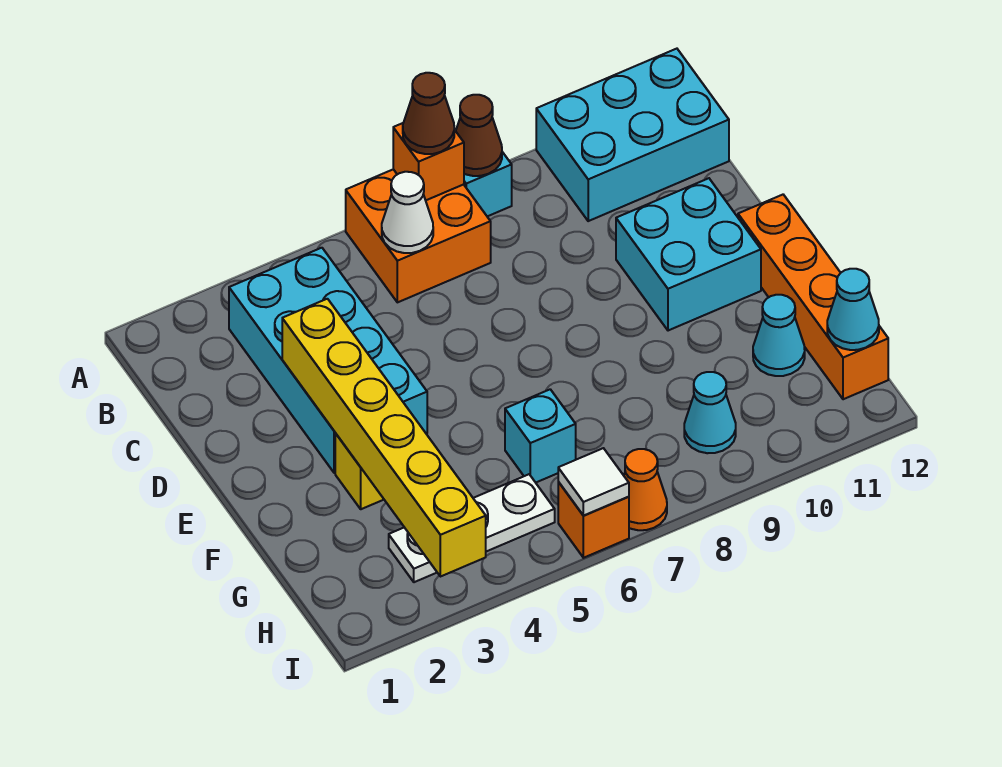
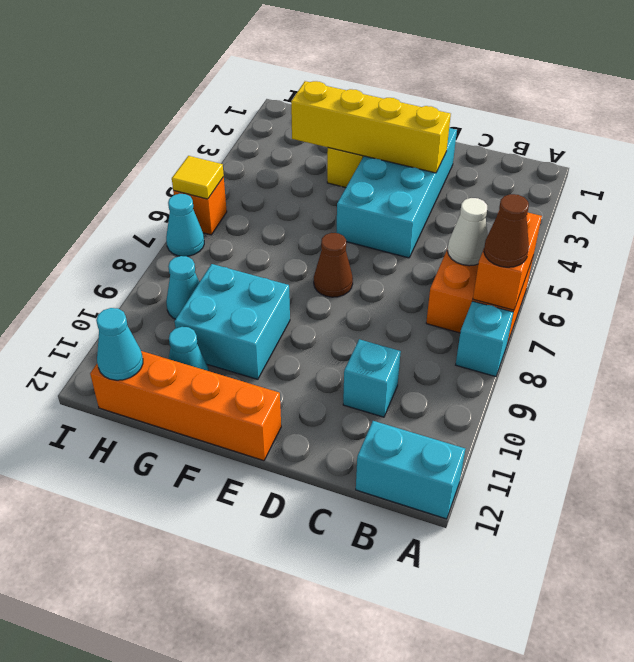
orange 1x1 brick [393,123,464,200] -> orange 1x2 brick [473,213,542,310]
brown 1x1 cone [456,95,502,176] -> brown 1x1 cone moved to [314,233,353,297]
cyan 2x3 brick [536,49,729,221] -> cyan 1x2 brick [356,421,465,519]
cyan 2x4 brick [229,248,427,473] -> cyan 2x4 brick turned to [337,128,457,258]
yellow 1x6 brick [282,299,486,577] -> yellow 1x4 brick [291,81,451,173]
cyan 2x2 brick [616,178,761,331] -> cyan 2x2 brick moved to [175,264,290,379]
cyan 1x1 brick [505,389,576,483] -> cyan 1x1 brick moved to [343,339,401,417]
white 1x3 plate [389,474,555,582] -> none
white 1x1 tile [558,448,629,516] -> yellow 1x1 tile [172,156,224,199]
orange 1x1 cone [624,449,667,530] -> cyan 1x1 cone [166,194,204,256]

